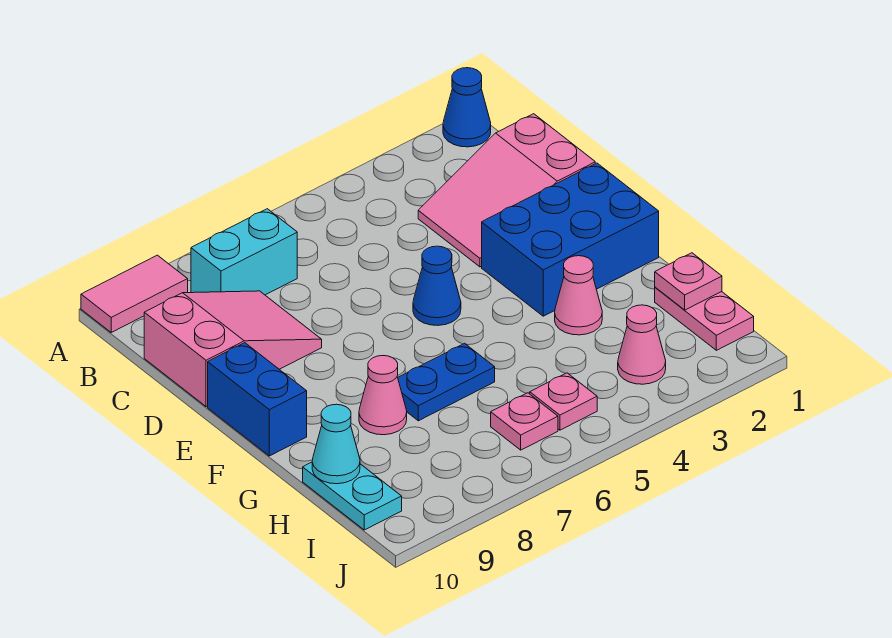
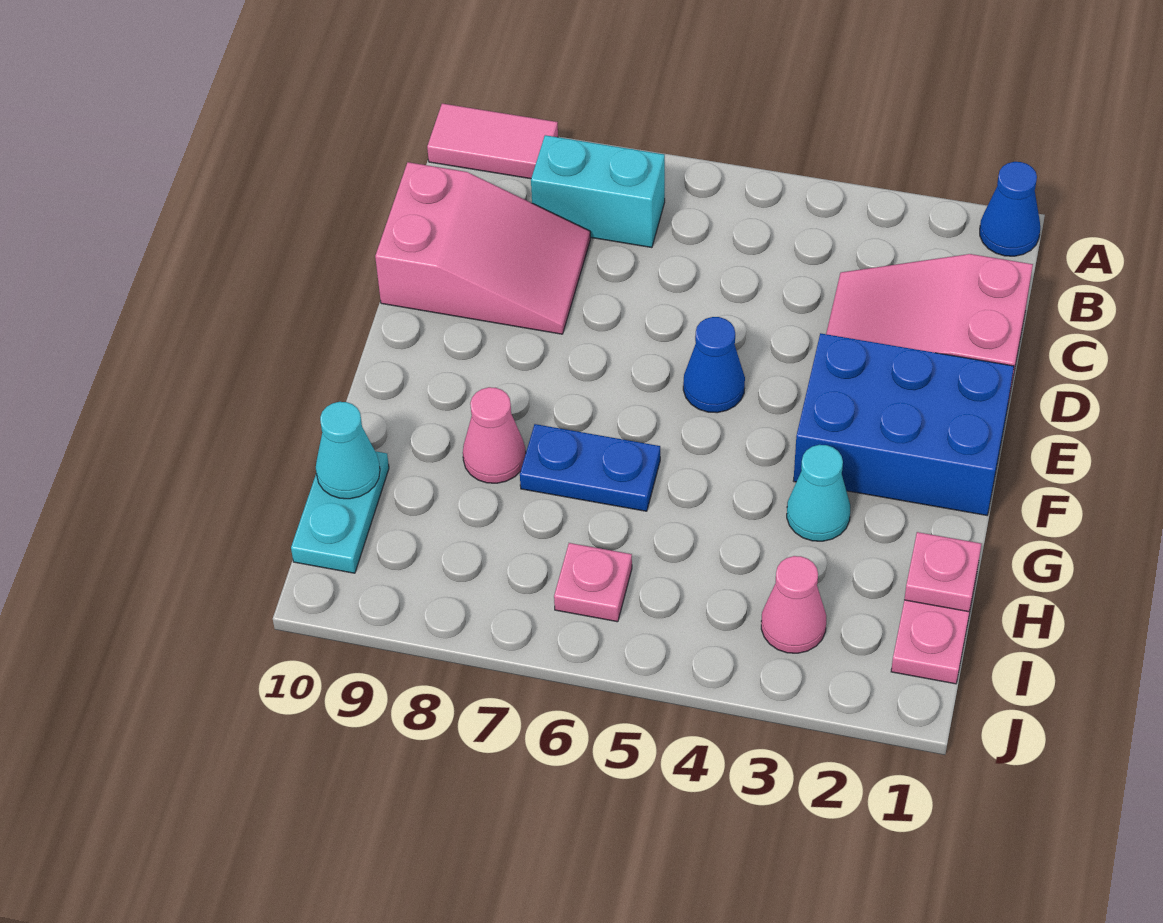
blue 1x2 brick [208,343,307,456] -> none
pink 1x1 cone [555,256,602,335] -> cyan 1x1 cone [787,445,850,541]
pink 1x1 plate [530,373,597,430] -> none

